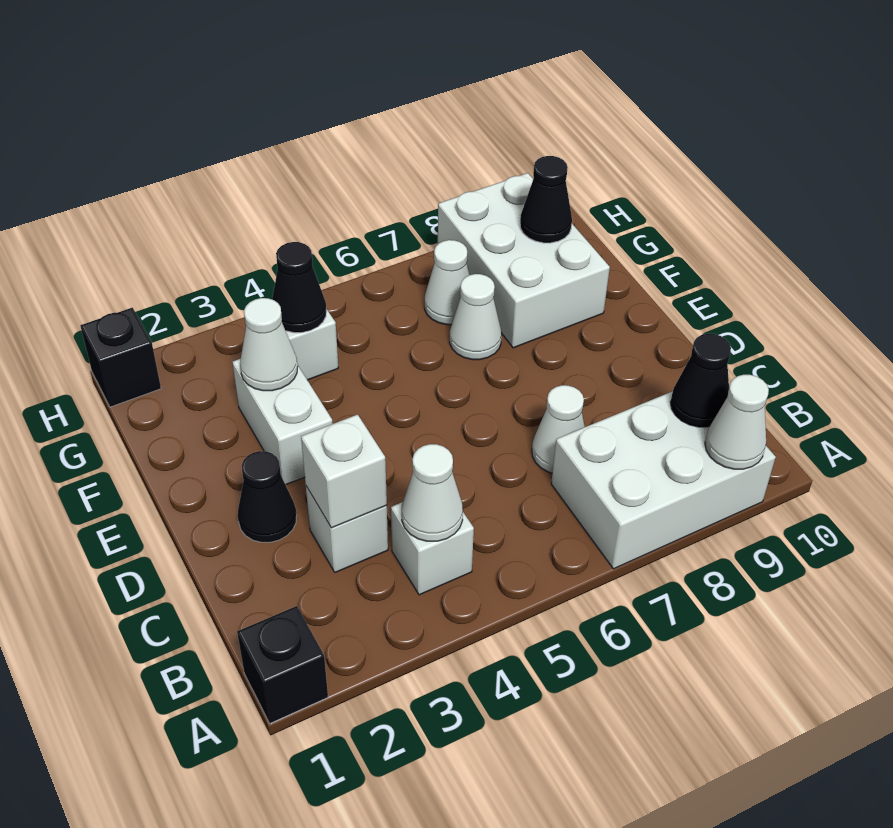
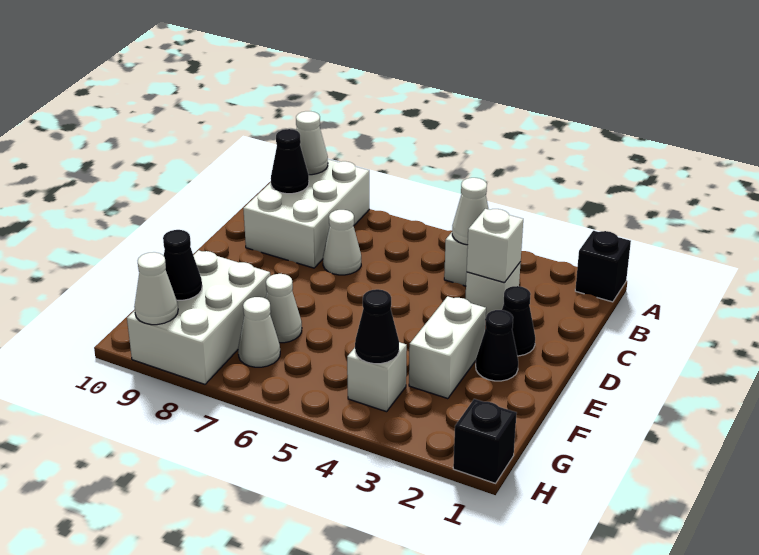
white 2x3 brick [551,391,776,569] -> white 2x3 brick turned to [243,159,369,268]
none -> black 1x1 cone [476,310,518,381]
white 1x1 cone [240,298,298,391] -> white 1x1 cone moved to [134,252,178,325]

